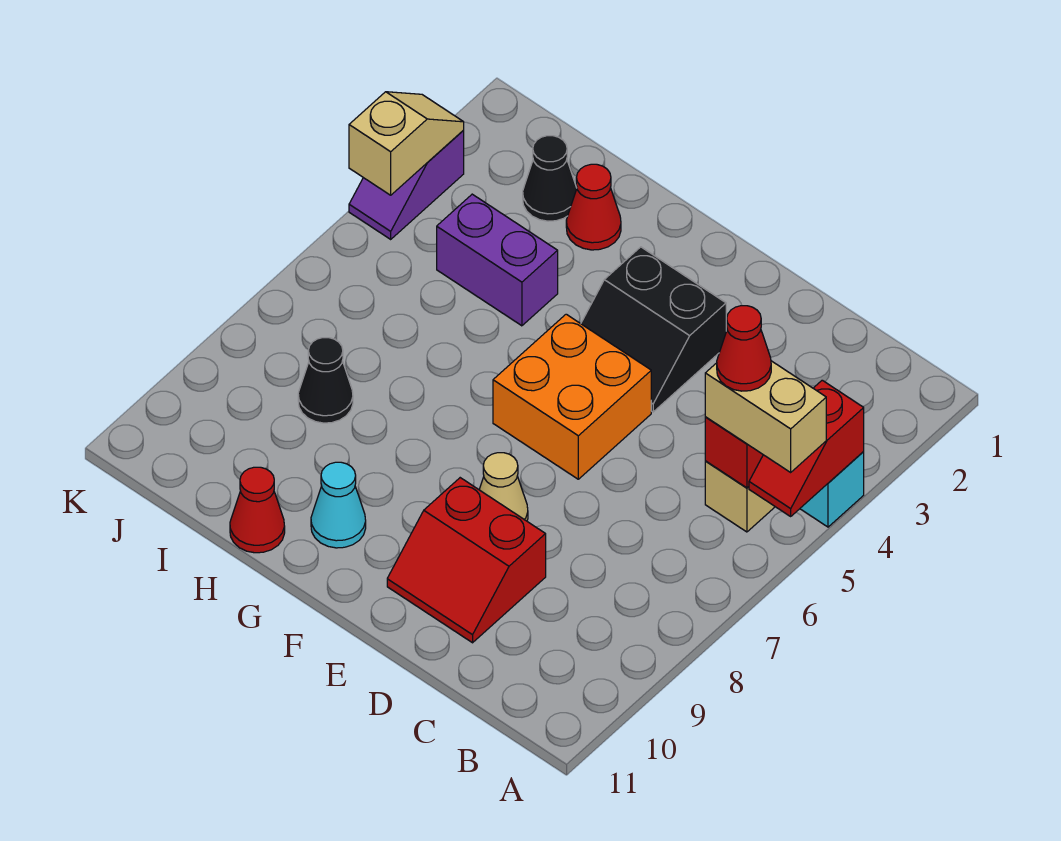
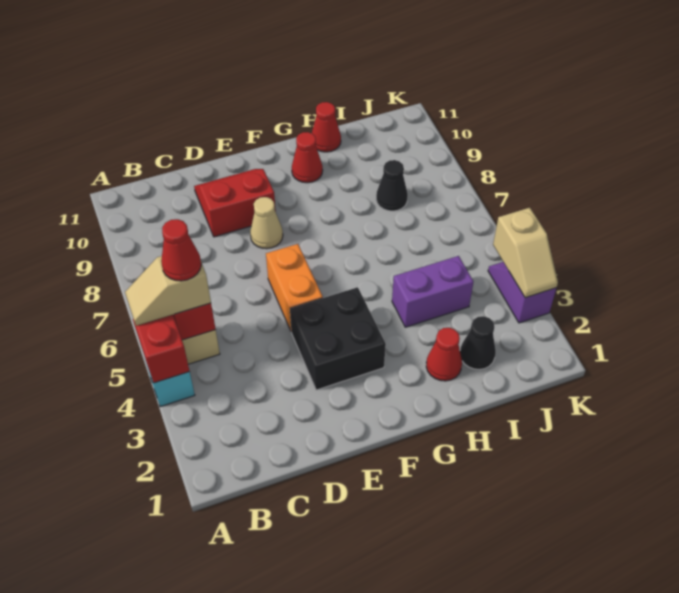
tan 1x2 brick [705,361,826,472] -> tan 1x2 slope [125,256,211,326]
black 2x2 slope [581,247,726,412] -> black 2x2 brick [290,287,386,390]
orange 2x2 brick [493,314,651,479] -> orange 1x2 brick [266,244,323,331]
cyan 1x1 cone [311,462,366,548] -> red 1x1 cone [292,132,323,183]

